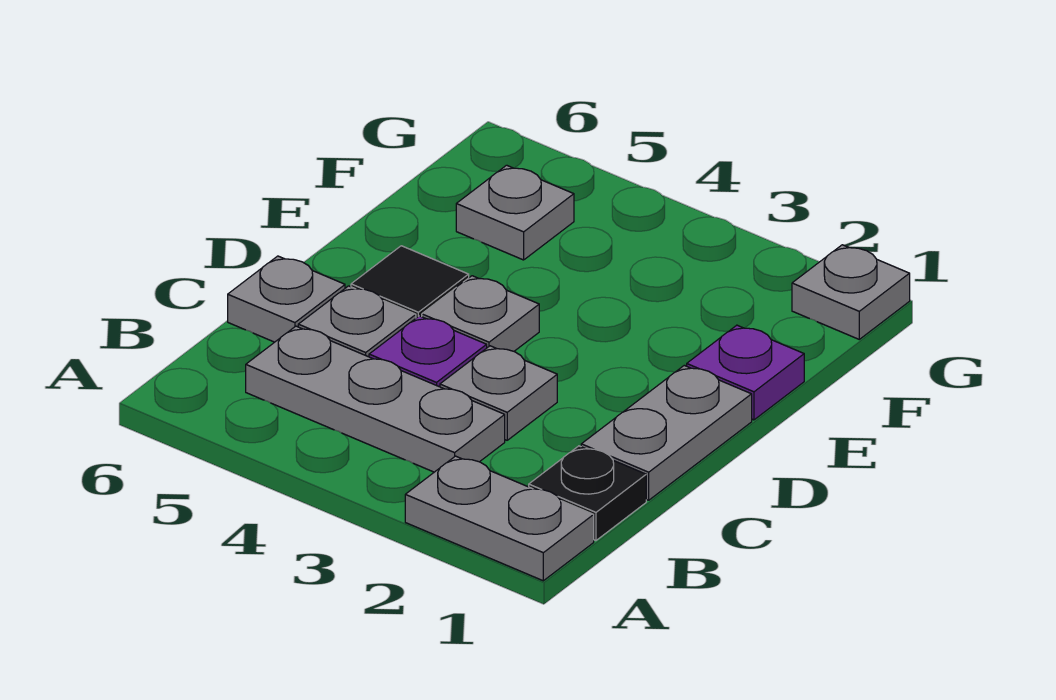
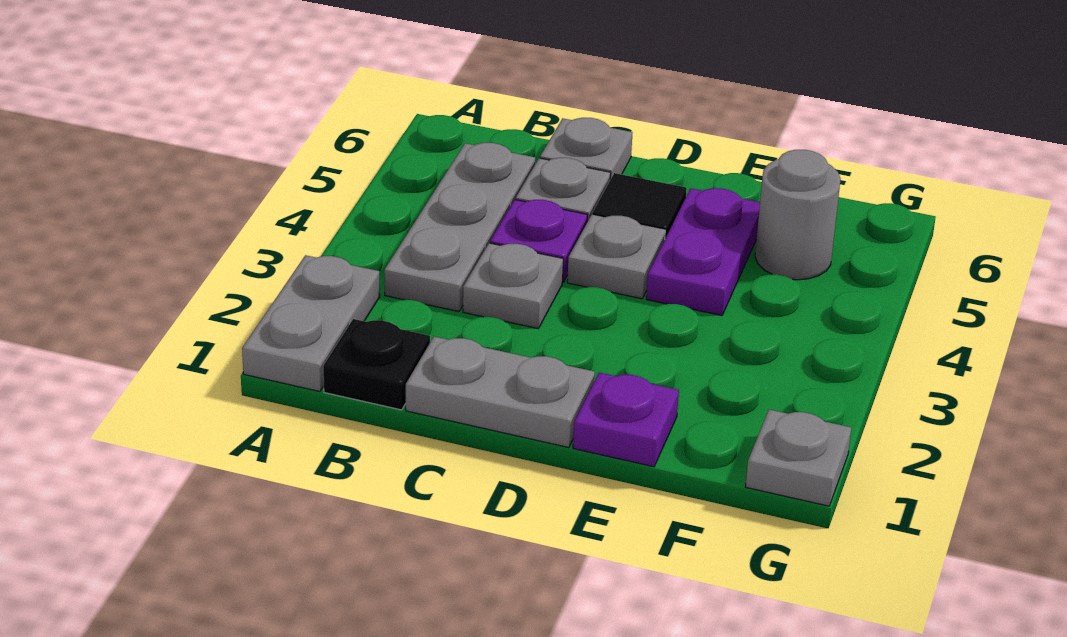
none -> purple 1x2 plate [646,188,760,315]
grey 1x1 plate [456,165,574,260] -> grey 1x1 round brick [755,150,841,280]

